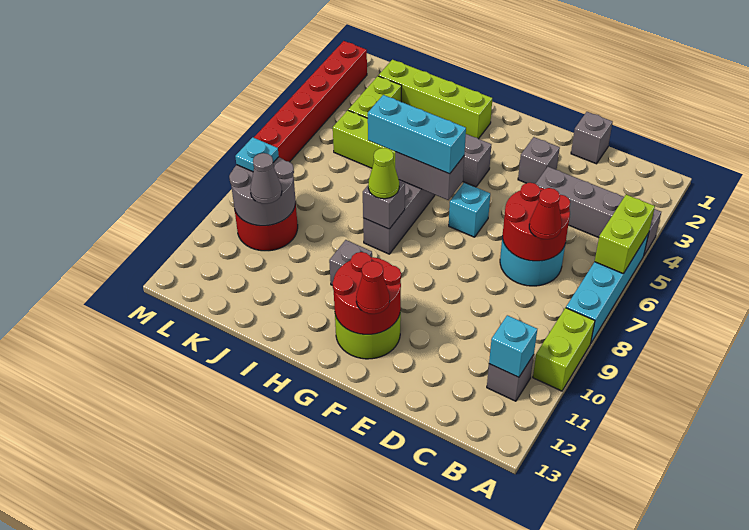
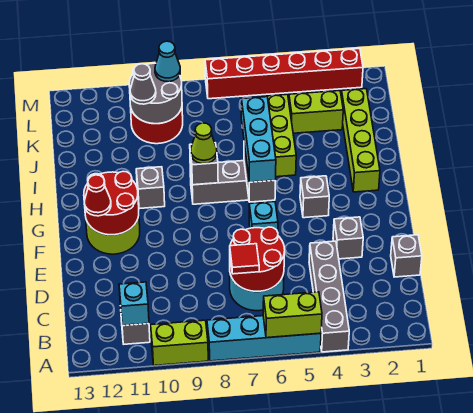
red 1x1 cone [529,188,562,239] -> red 1x1 tile [230,244,259,274]
cyan 1x1 plate [235,137,279,172] -> cyan 1x1 cone [155,41,180,82]

